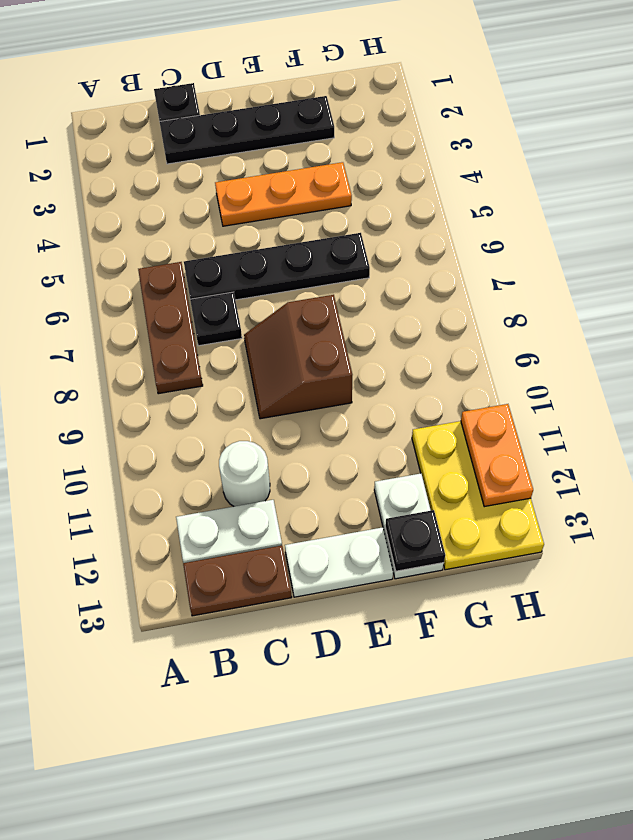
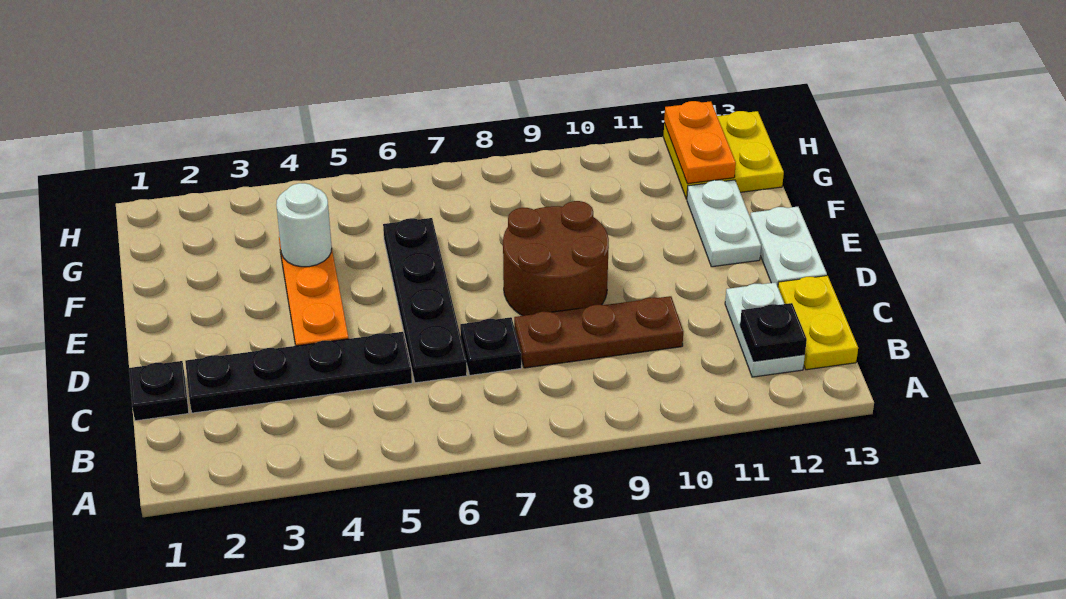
brown 1x3 plate [138,262,203,394] -> brown 1x3 plate moved to [514,296,683,368]
brown 1x2 plate [183,546,292,616] -> yellow 1x2 plate [778,276,858,370]
black 1x4 plate [160,96,334,164] -> black 1x4 plate turned to [185,332,412,413]
white 1x1 round brick [219,441,270,506] -> white 1x1 round brick moved to [276,183,332,267]
brown 2x2 slope [244,295,352,419] -> brown 2x2 round brick [503,201,609,316]
white 1x2 plate [374,474,444,579] -> white 1x2 plate turned to [687,180,761,267]
black 1x1 plate [385,510,445,571] -> black 1x1 plate moved to [740,303,807,361]
yellow 2x3 plate [412,421,544,570] -> yellow 2x2 plate [663,111,784,199]
orange 1x2 plate [461,404,533,507] -> orange 1x2 plate turned to [664,101,736,184]

